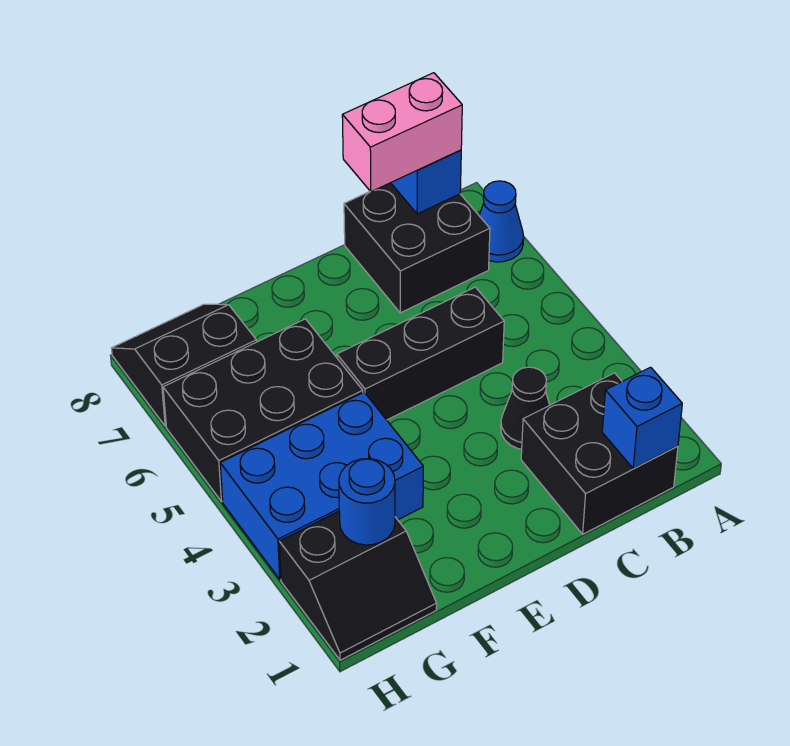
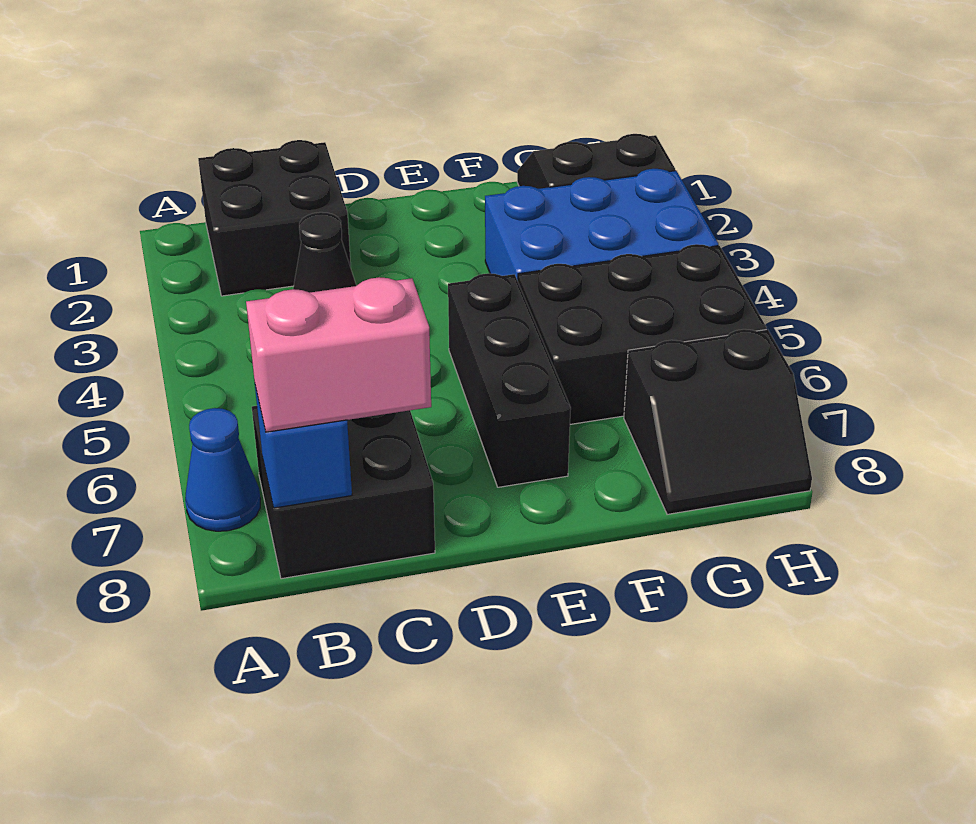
blue 1x1 brick [602,367,682,469] -> none
black 1x3 brick [337,287,504,420] -> black 1x3 brick turned to [448,273,571,487]
blue 1x1 round brick [339,459,395,545] -> none

